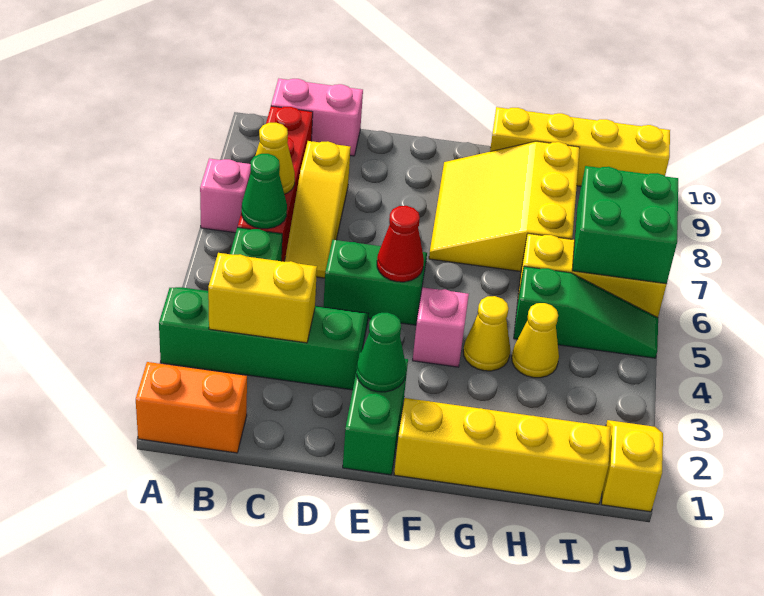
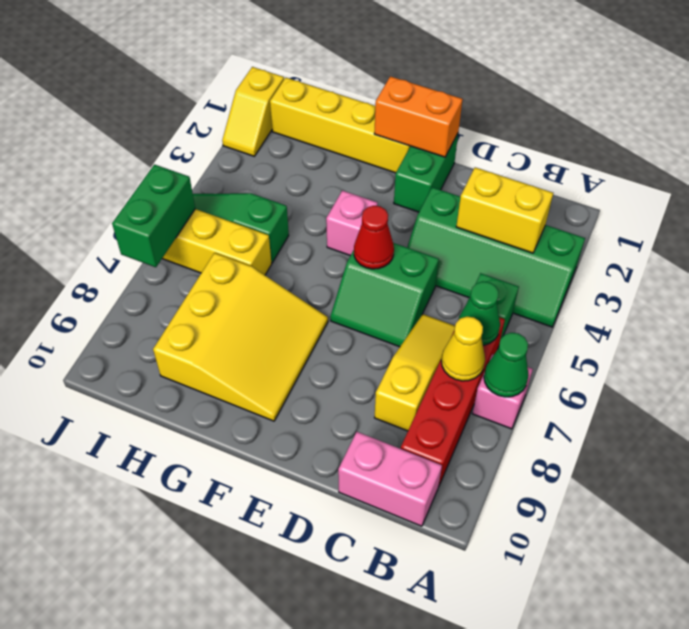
orange 1x2 brick [136,362,247,453] -> orange 1x2 brick moved to [374,76,463,157]
green 1x1 cone [356,313,406,392] -> green 1x1 cone moved to [484,333,528,397]
yellow 1x1 cone [463,296,510,371] -> none
yellow 1x4 brick [490,107,670,186] -> none
yellow 1x1 cone [512,303,559,378] -> none
green 2x2 brick [572,166,678,284] -> green 1x2 brick [112,164,195,267]

